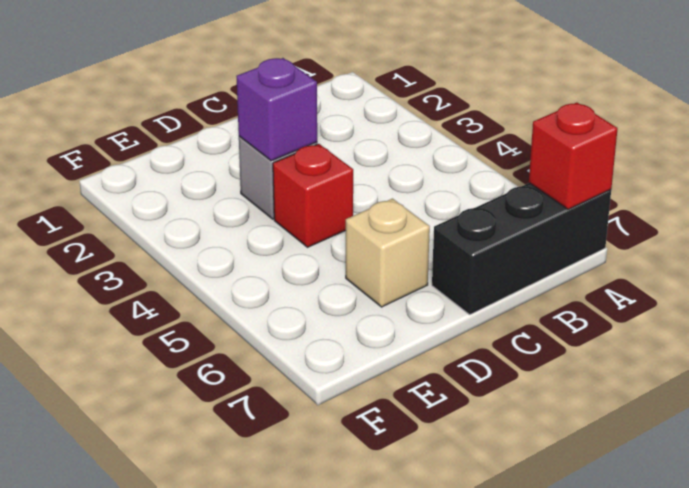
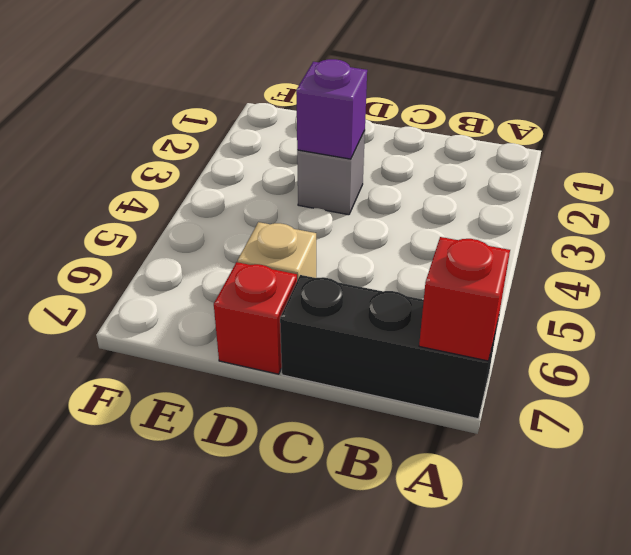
red 1x1 brick [273,144,353,247] -> red 1x1 brick moved to [214,262,297,374]

